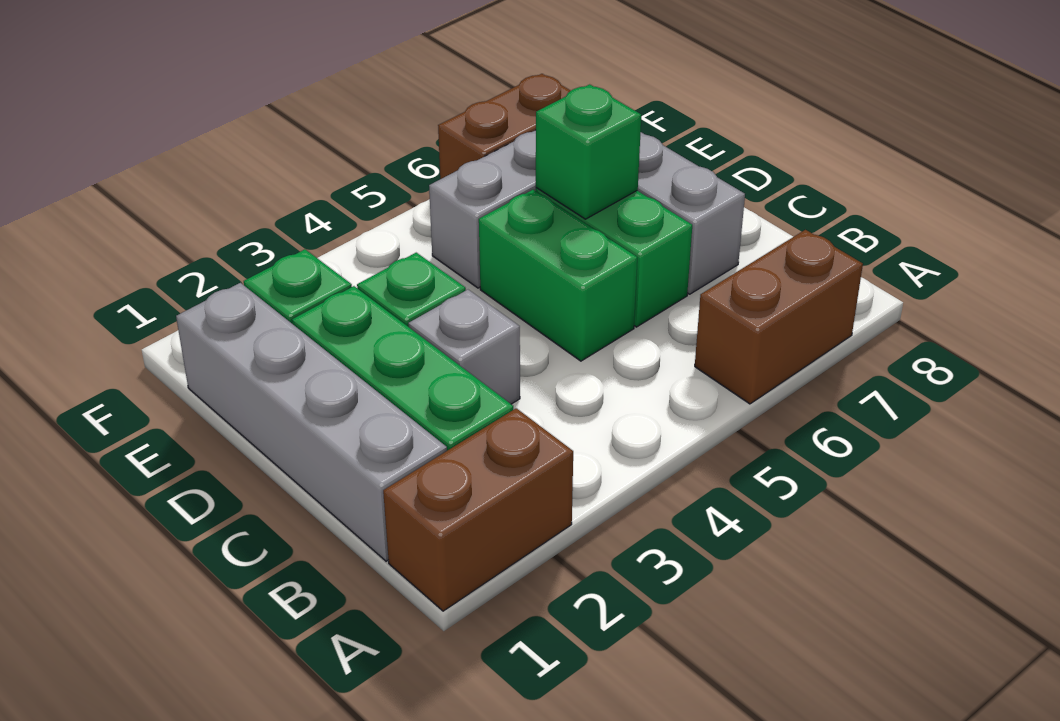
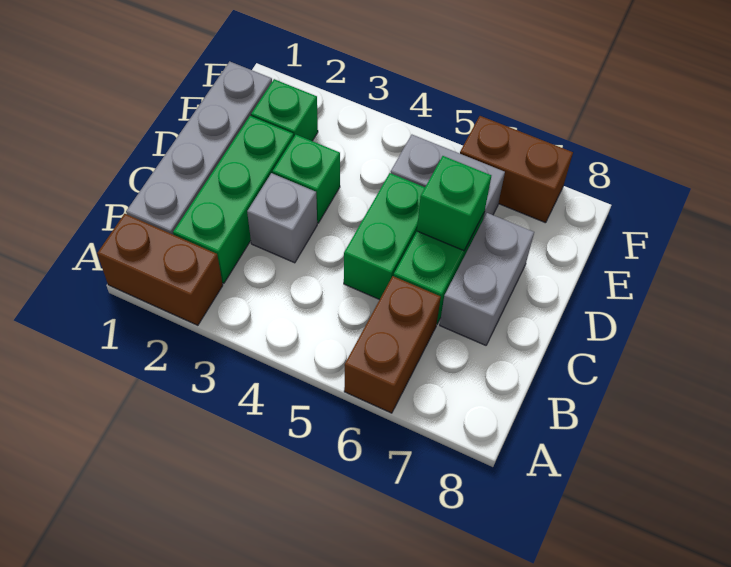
brown 1x2 brick [695,230,863,404] -> brown 1x2 brick turned to [344,276,441,413]

